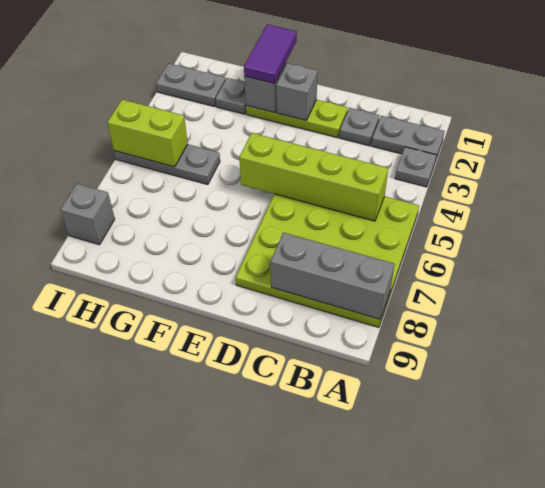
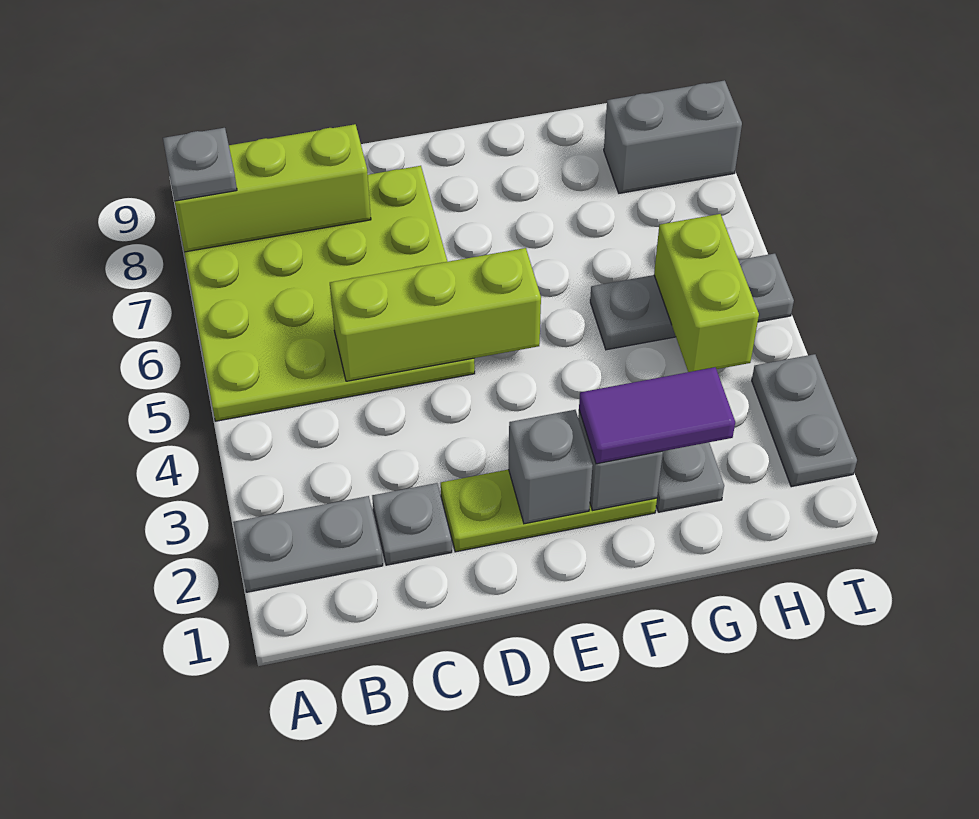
grey 1x1 plate [395,147,436,187] -> grey 1x1 plate moved to [163,128,237,201]
grey 1x3 brick [271,233,395,319] -> lime 1x3 brick [175,124,371,252]
lime 1x4 brick [239,133,388,221] -> lime 1x3 brick [330,248,541,381]
purple 1x2 tile [244,24,297,84] -> purple 1x2 tile turned to [579,367,735,464]
grey 1x2 plate [156,63,226,107] -> grey 1x2 plate turned to [752,354,857,487]
lime 1x2 brick [108,100,188,167] -> lime 1x2 brick turned to [654,214,759,372]
grey 1x1 brick [61,184,115,245] -> grey 1x2 brick [604,80,742,193]

